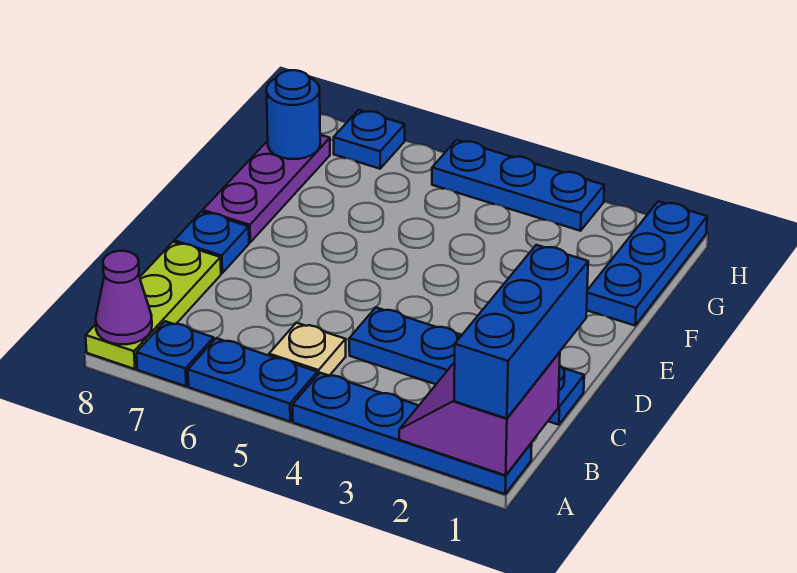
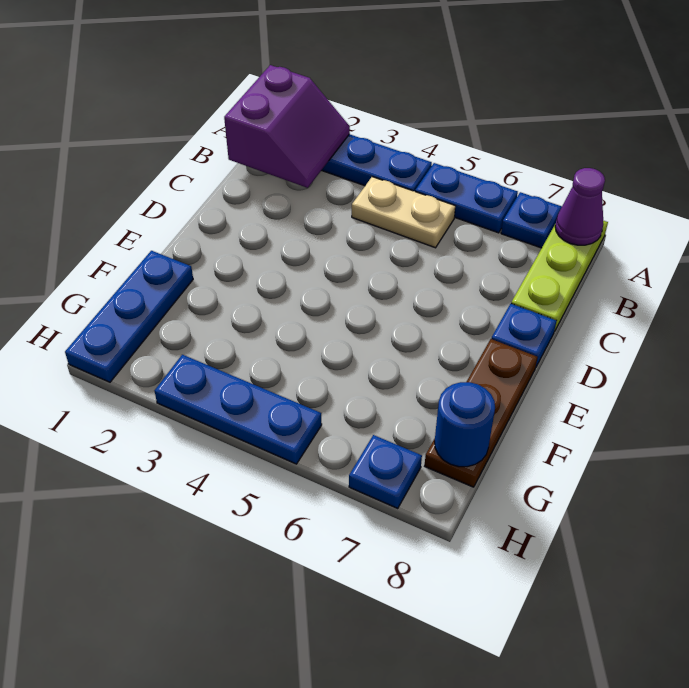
blue 1x3 brick [454,245,588,419] -> none
tan 1x1 plate [269,323,346,376] -> tan 1x2 plate [352,177,455,248]
blue 1x4 plate [349,308,584,425] -> none
purple 1x3 plate [203,135,330,242] -> brown 1x3 plate [425,339,537,487]

